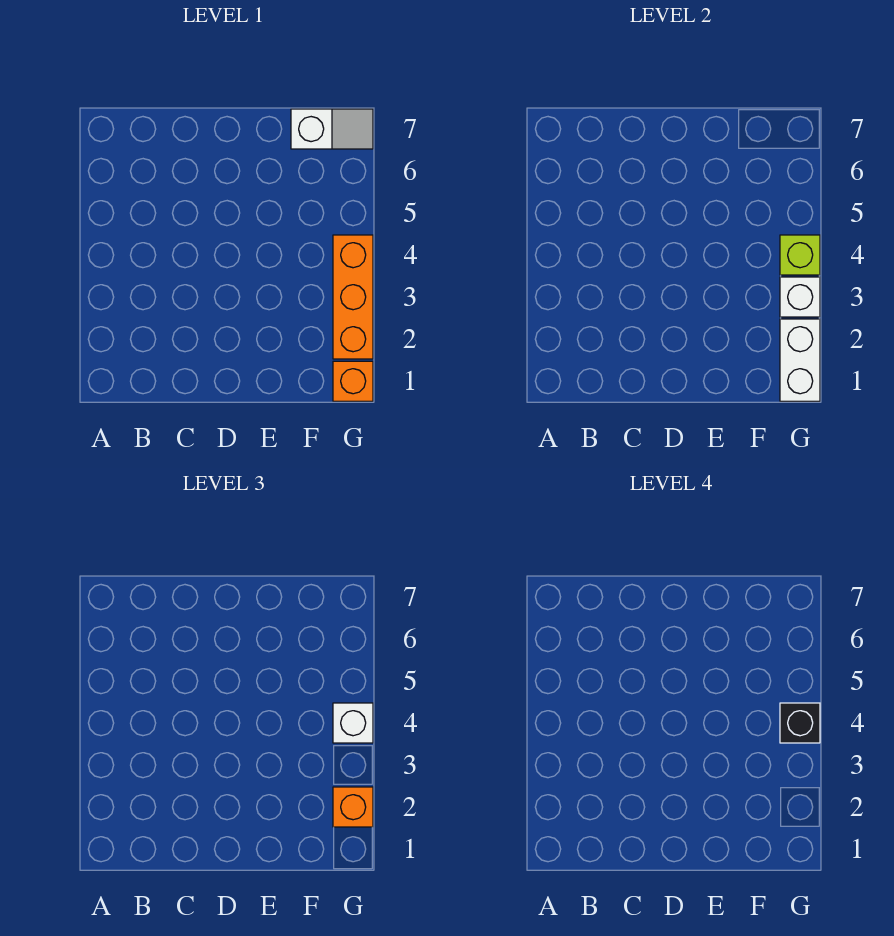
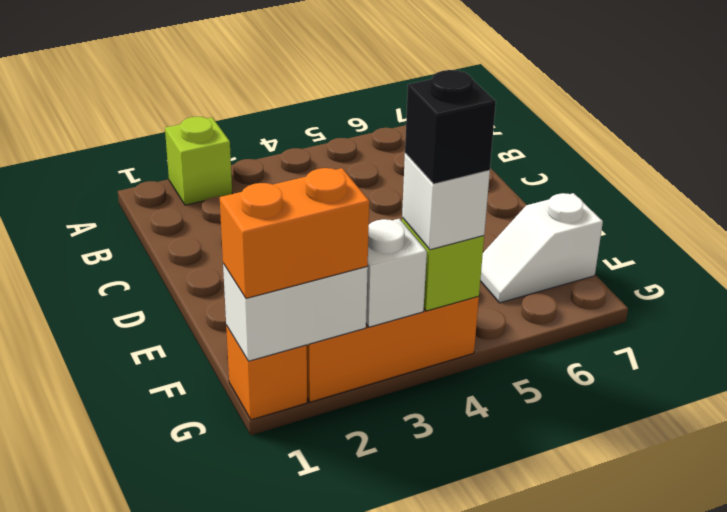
none -> lime 1x1 brick [165,117,232,205]
white 1x2 slope [291,109,373,149] -> white 1x2 slope turned to [480,193,603,303]
orange 1x1 brick [333,787,373,827] -> orange 1x2 brick [220,168,369,298]

